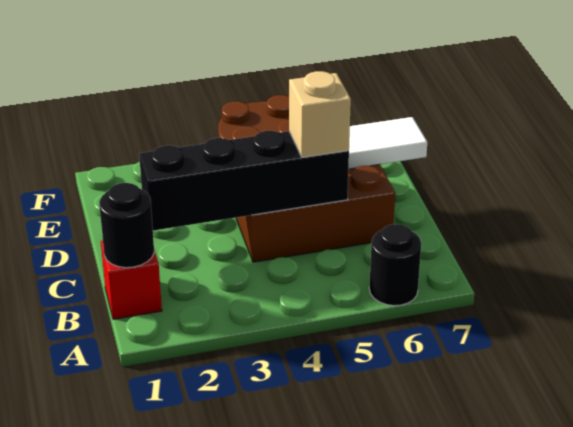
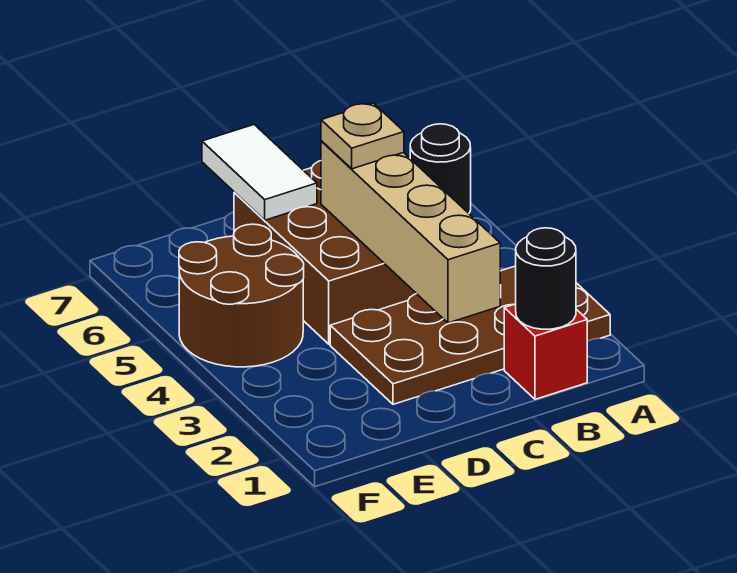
none -> brown 2x4 plate [330,266,610,404]
black 1x4 brick [139,131,349,231] -> tan 1x4 brick [321,141,500,323]
tan 1x1 brick [289,71,351,157] -> tan 1x1 plate [321,103,404,169]

